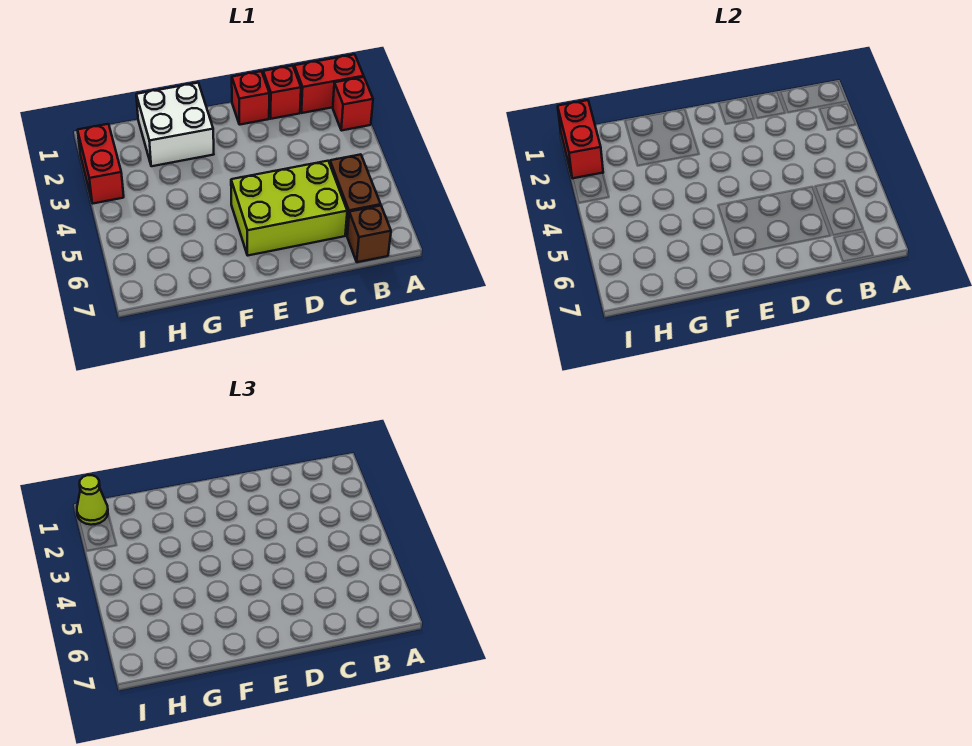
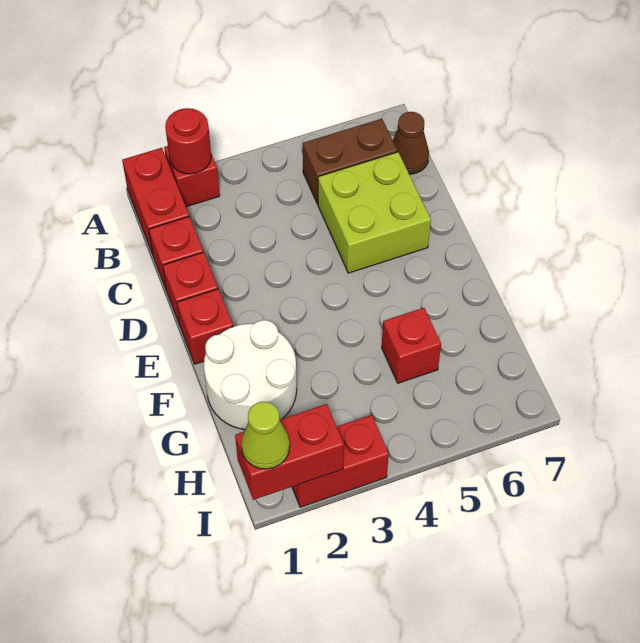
none -> red 1x1 round brick [165,108,211,174]
brown 1x1 brick [347,206,391,262] -> brown 1x1 cone [393,112,429,174]
lime 2x3 brick [231,161,347,255] -> lime 2x2 brick [318,152,431,273]
none -> red 1x1 brick [177,289,233,364]
white 2x2 brick [136,83,214,166] -> white 2x2 round brick [204,320,297,429]
none -> red 1x1 brick [382,308,441,383]

